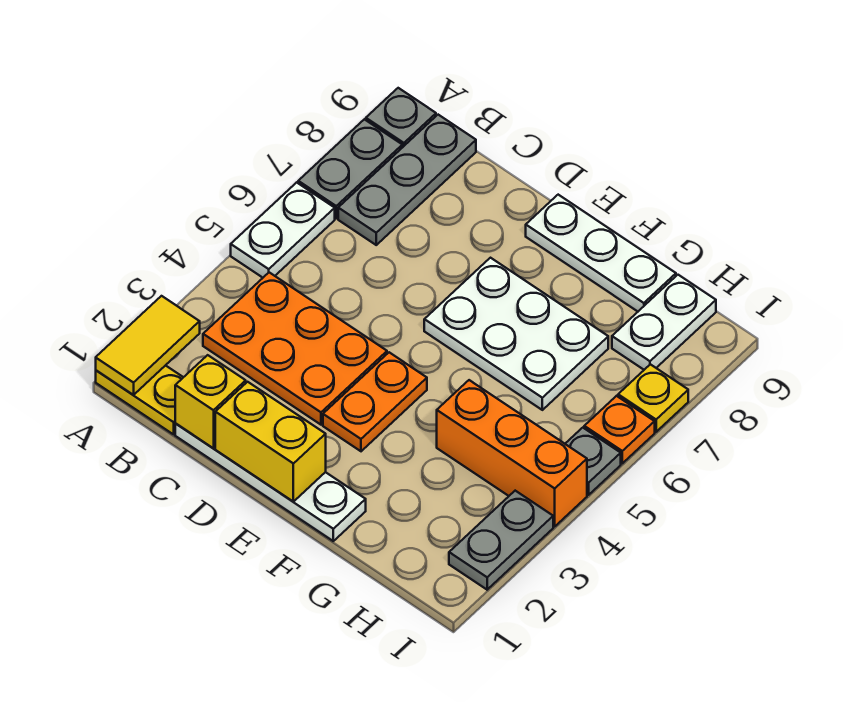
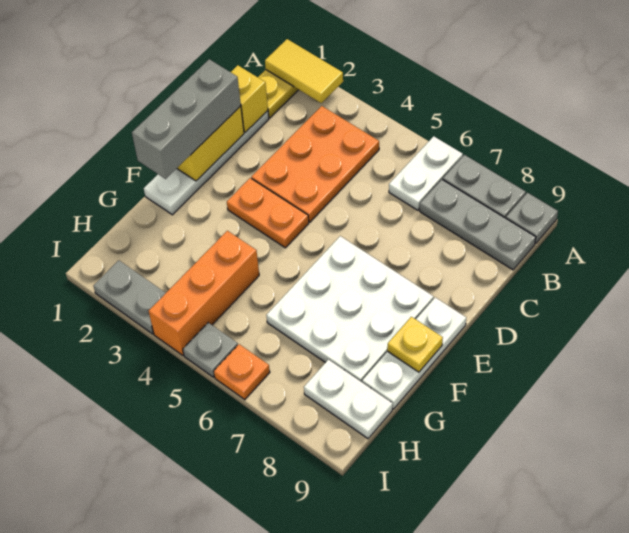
white 1x2 plate [231,182,335,278] -> white 1x2 plate turned to [389,136,463,210]
none -> grey 1x3 brick [132,59,241,179]
white 2x3 plate [424,258,608,410] -> white 3x3 plate [266,236,434,382]
yellow 1x1 plate [618,364,688,432] -> yellow 1x1 plate moved to [387,317,443,372]

